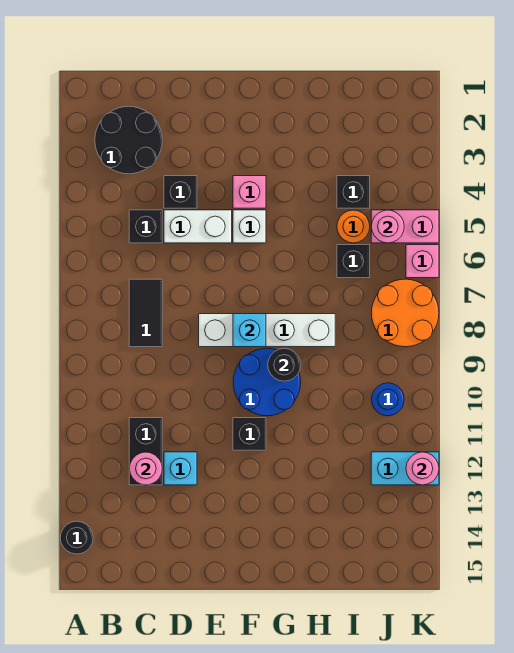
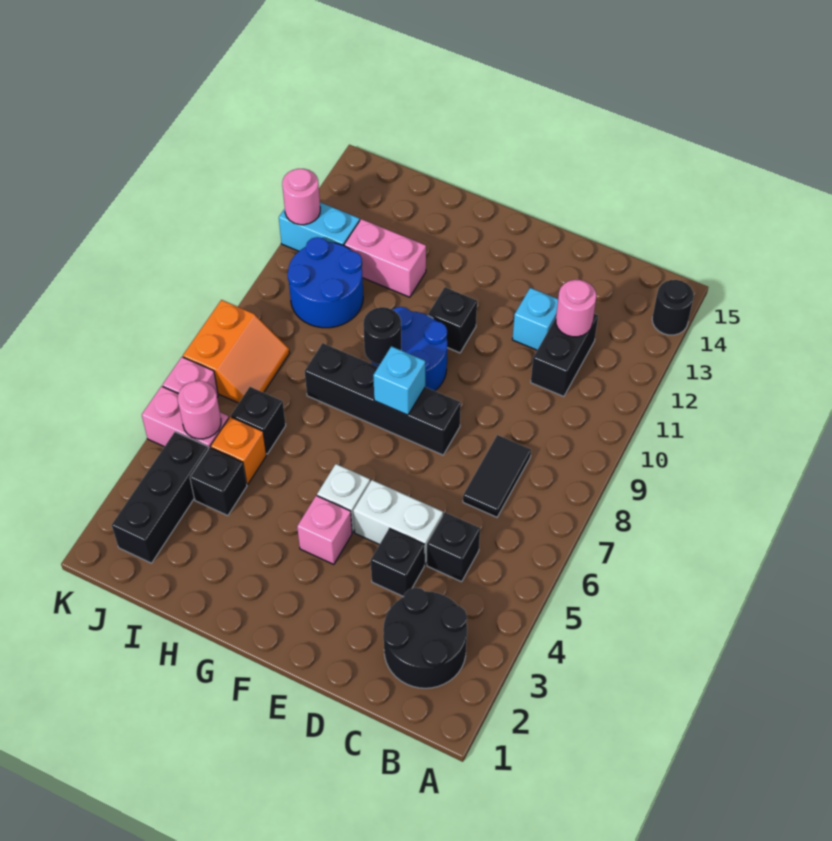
white 1x4 brick [199,314,335,347] -> black 1x4 brick [305,343,461,455]
none -> pink 1x2 brick [344,219,426,297]
orange 1x1 round brick [337,210,370,243] -> orange 1x1 brick [211,417,266,485]
none -> black 1x3 brick [112,432,208,563]
orange 2x2 round brick [371,279,439,347] -> orange 2x2 slope [183,300,290,403]
blue 1x1 round brick [371,383,404,416] -> blue 2x2 round brick [287,237,363,328]

